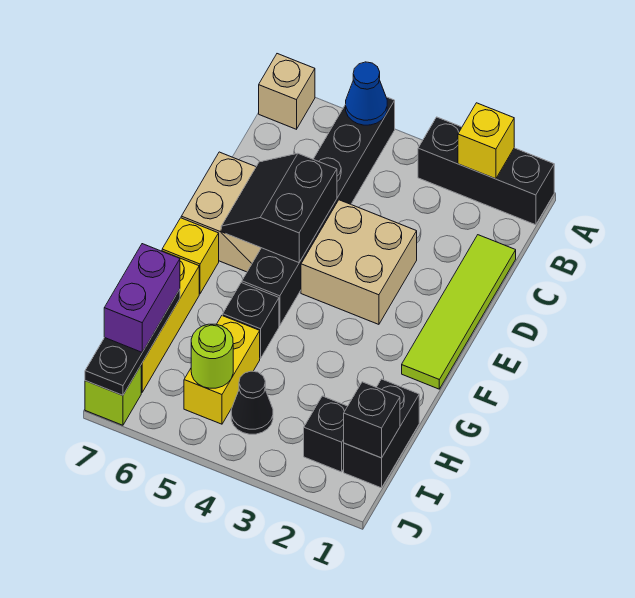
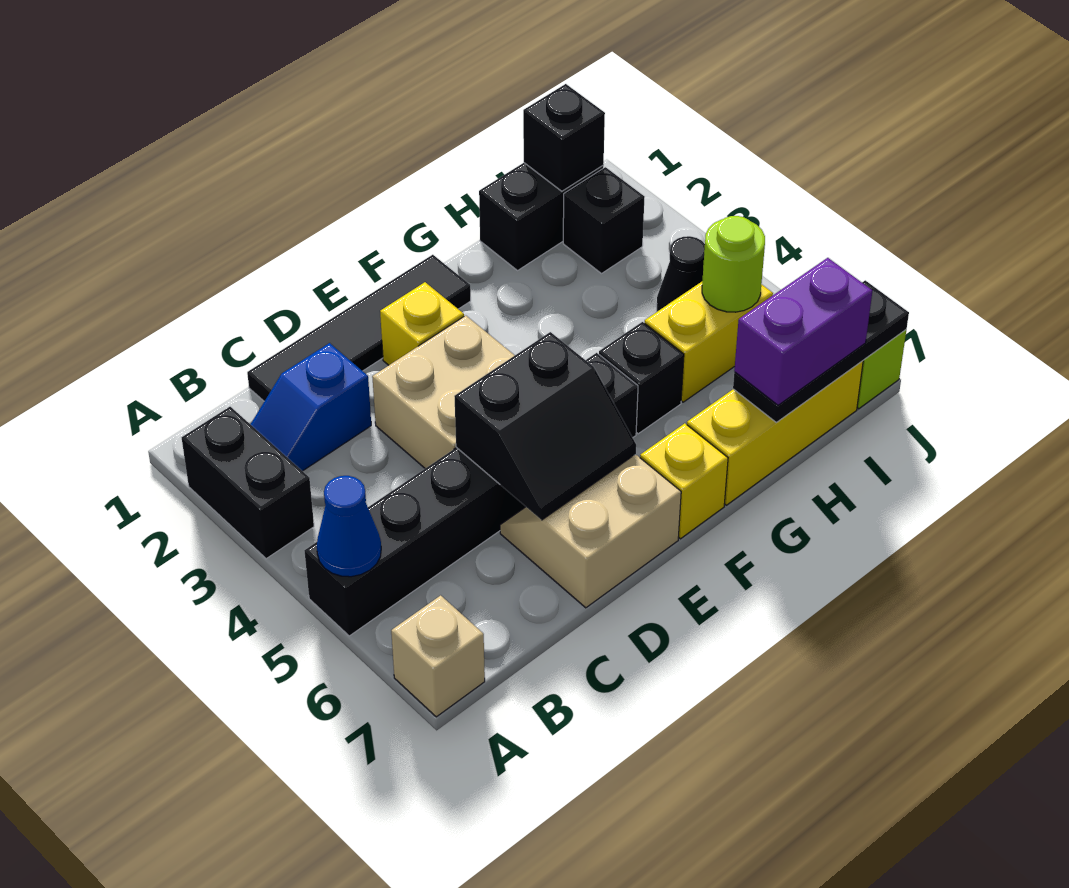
black 1x3 brick [418,117,554,225] -> black 1x2 brick [182,407,314,559]
yellow 1x1 brick [458,103,514,179] -> yellow 1x1 brick moved to [380,282,464,365]
none -> blue 1x2 slope [251,343,371,471]
lime 1x4 tile [402,235,516,389] -> black 1x4 tile [247,255,471,401]

